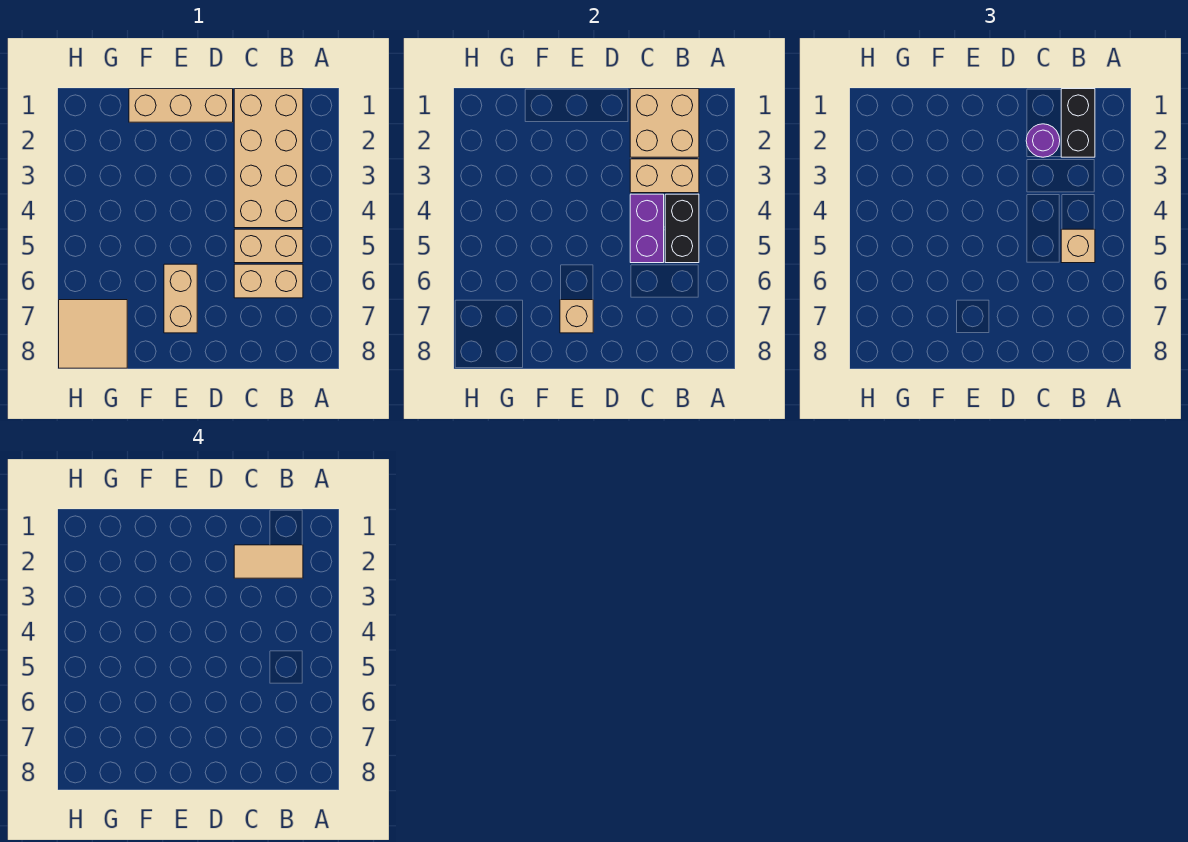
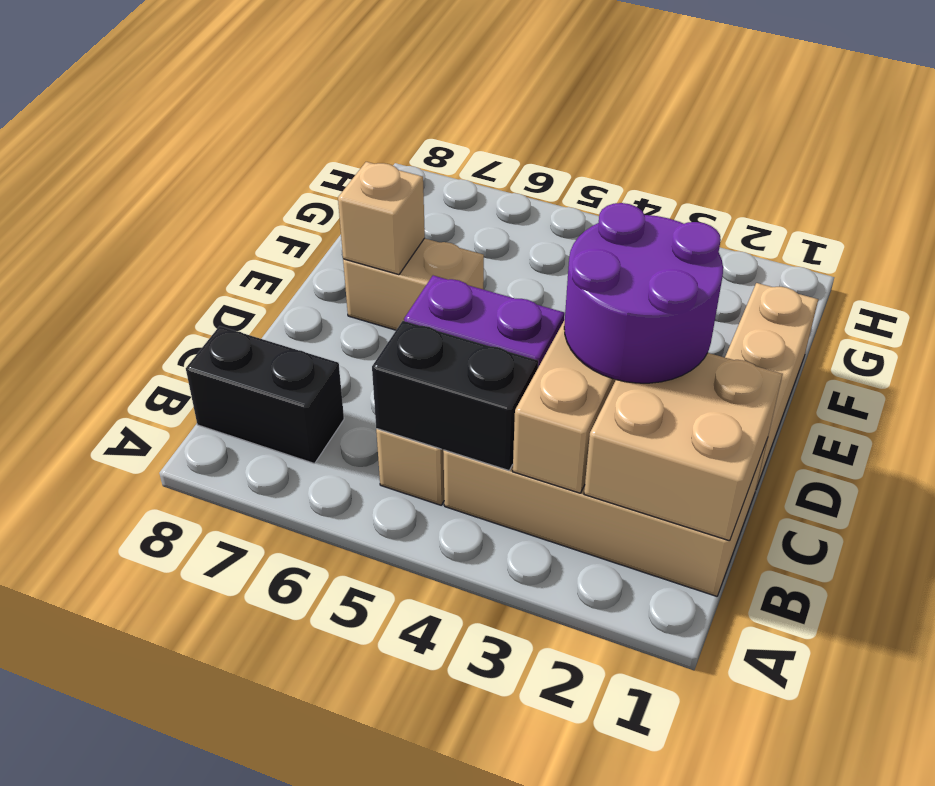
black 1x2 brick [1061,89,1095,157] -> black 1x2 brick moved to [186,326,344,464]
tan 1x2 tile [234,545,303,578] -> none
tan 1x1 brick [1061,229,1095,263] -> none
tan 1x2 brick [234,264,303,298] -> none
purple 1x1 round brick [1026,124,1060,157] -> purple 2x2 round brick [564,203,723,383]
tan 2x2 tile [59,300,127,368] -> none

